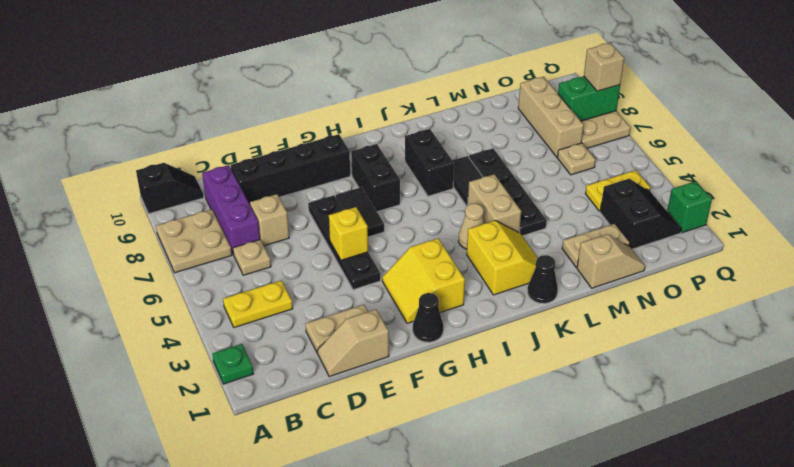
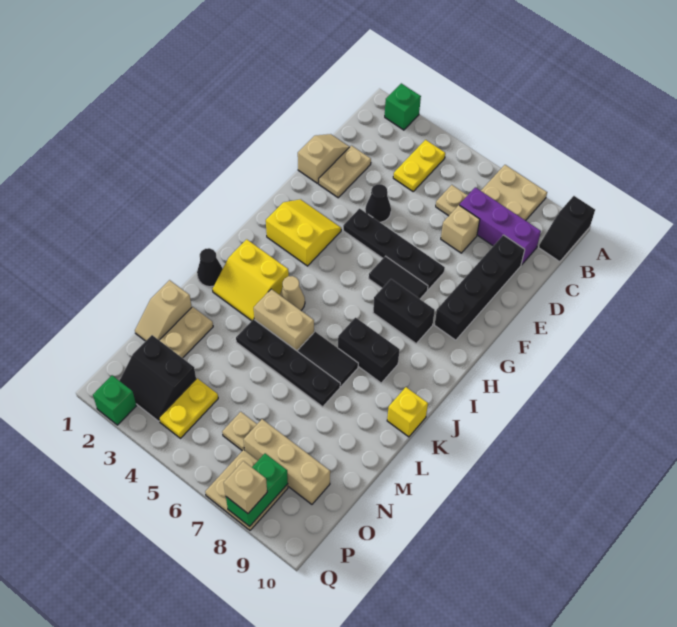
green 1x1 plate [212,344,253,384] -> green 1x1 brick [385,83,421,130]
yellow 1x1 brick [329,207,368,260] -> yellow 1x1 brick moved to [387,387,428,437]
black 1x1 cone [413,293,443,342] -> black 1x1 cone moved to [365,184,391,222]

